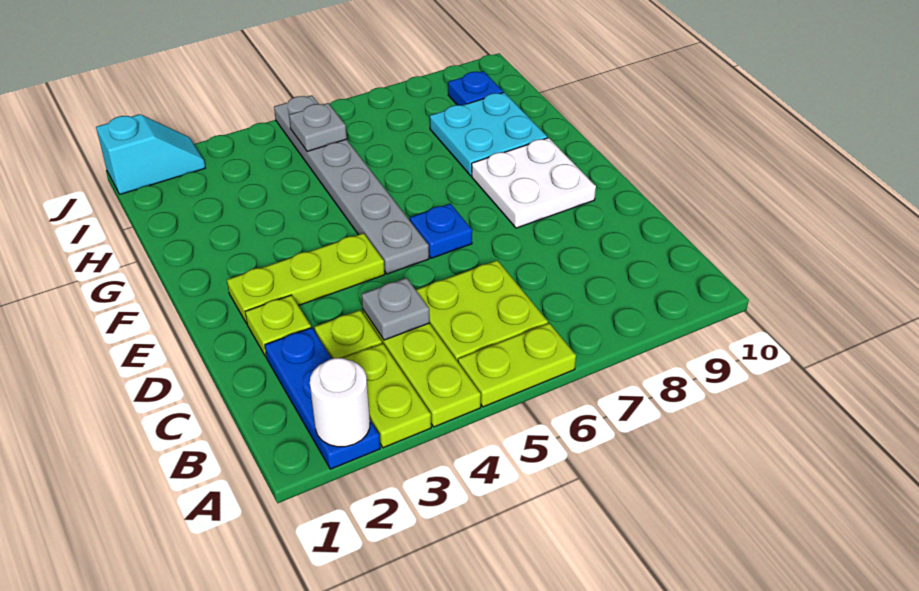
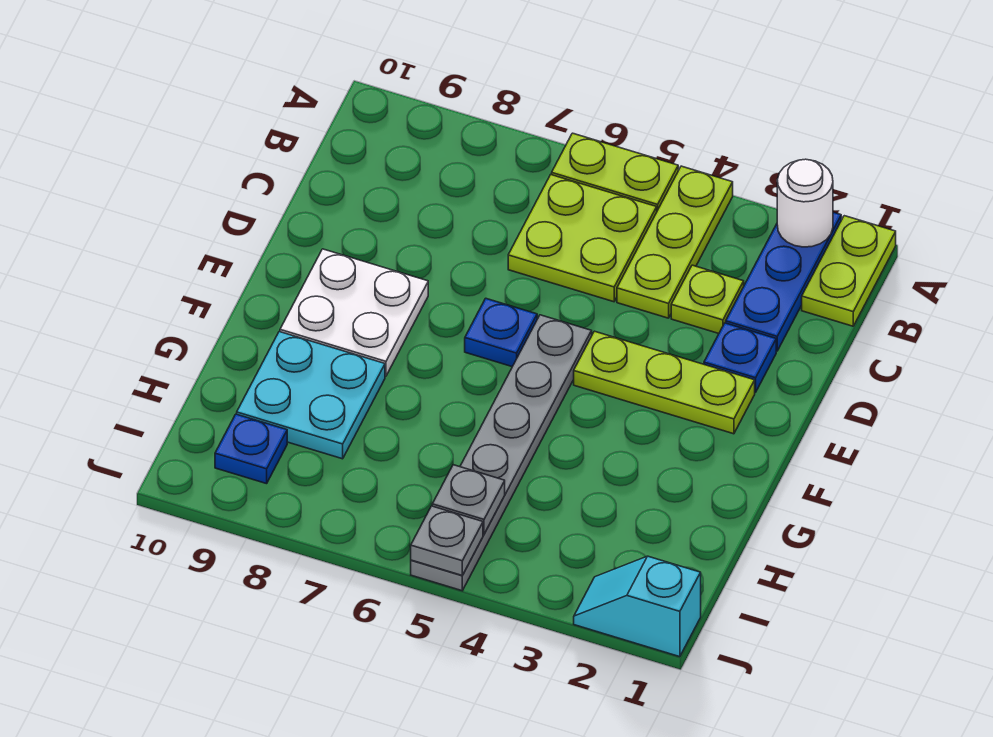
lime 1x2 plate [344,343,431,448] -> lime 1x2 plate moved to [802,216,896,326]
grey 1x1 plate [361,278,430,340] -> grey 1x1 plate moved to [411,506,483,575]
lime 1x1 plate [245,295,311,356] -> blue 1x1 plate [704,323,776,392]

